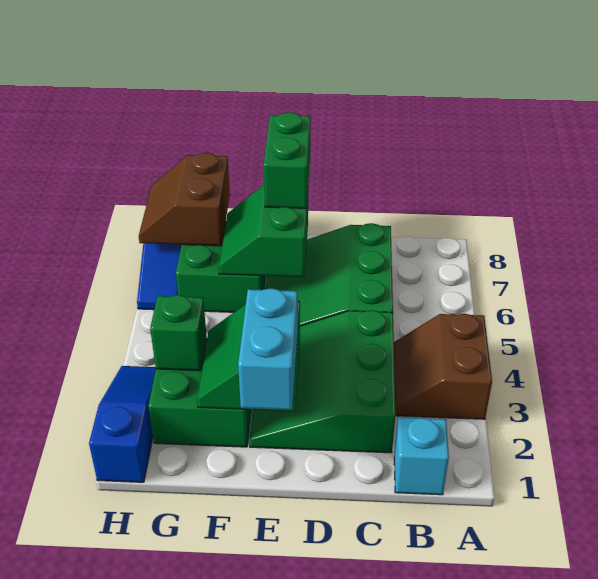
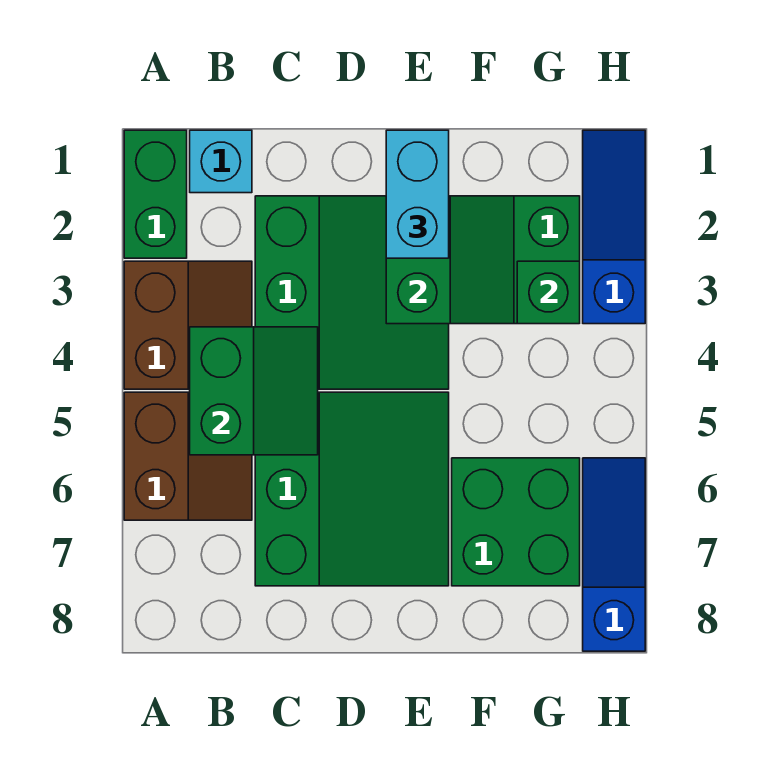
green 2x2 slope [219,185,308,277] -> green 2x2 slope moved to [190,327,318,455]
green 1x2 brick [264,112,311,208] -> green 1x2 brick moved to [124,130,187,258]
brown 2x2 slope [139,153,230,246] -> brown 2x2 slope moved to [124,392,252,520]
blue 1x3 slope [89,366,156,482] -> blue 1x3 slope turned to [583,130,645,324]

